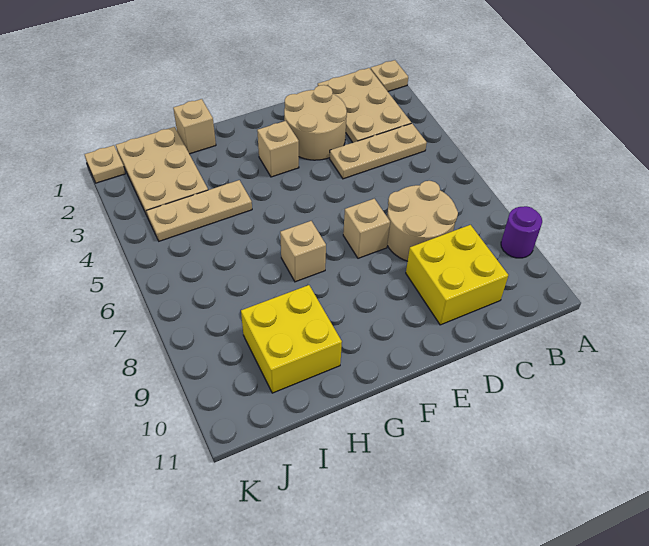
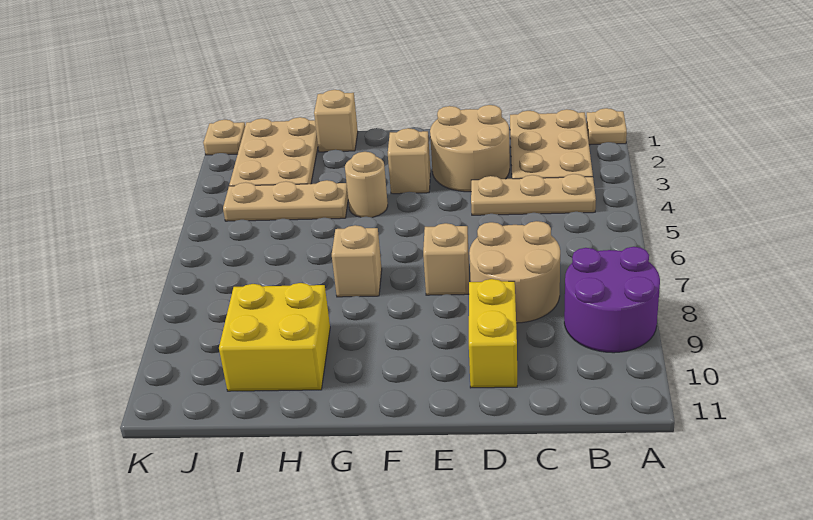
purple 1x1 round brick [501,206,542,258] -> purple 2x2 round brick [564,247,660,353]
yellow 2x2 brick [406,225,508,325] -> yellow 1x2 brick [469,279,517,388]
none -> tan 1x1 round brick [345,152,388,217]

